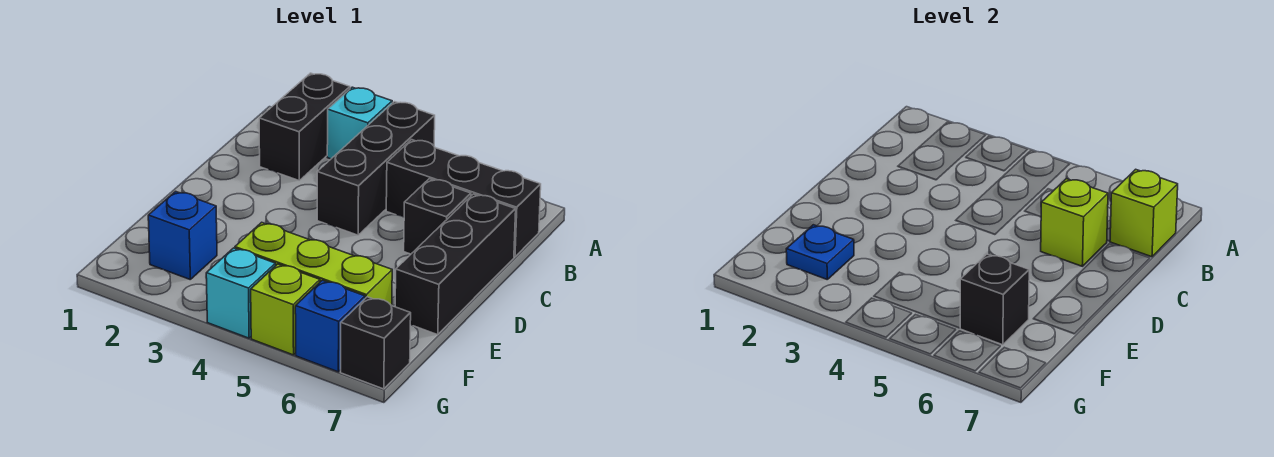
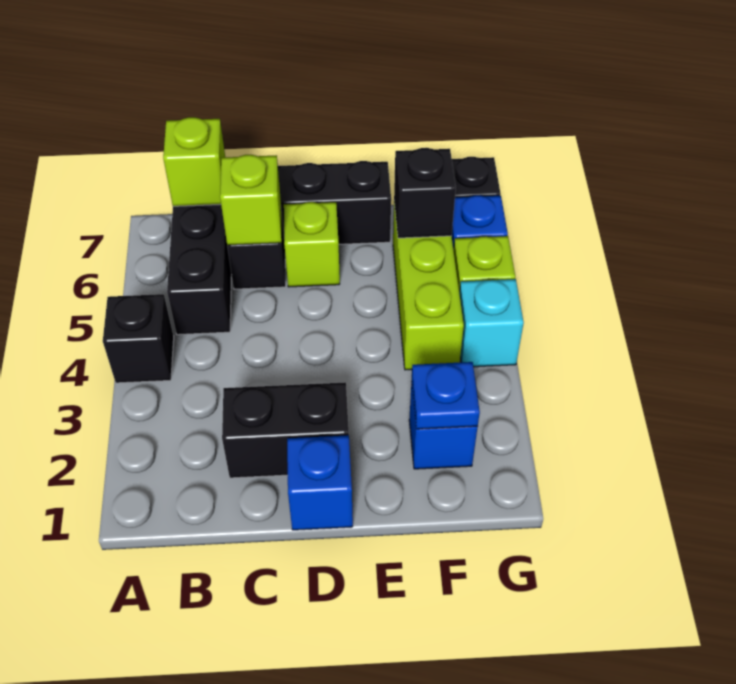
black 1x2 brick [259,73,350,180] -> black 1x2 brick moved to [222,382,349,478]
cyan 1x1 brick [327,87,392,159] -> none
black 1x3 brick [317,102,435,235] -> black 1x1 brick [103,294,174,383]
none -> blue 1x1 brick [287,435,353,530]
none -> lime 1x1 brick [284,202,340,287]

